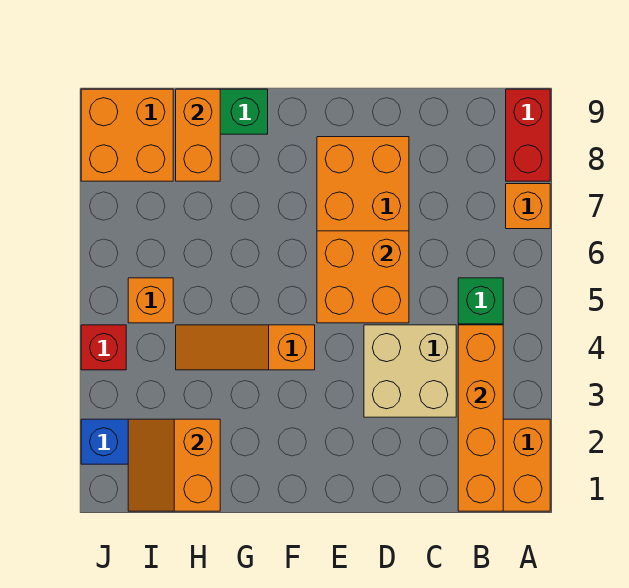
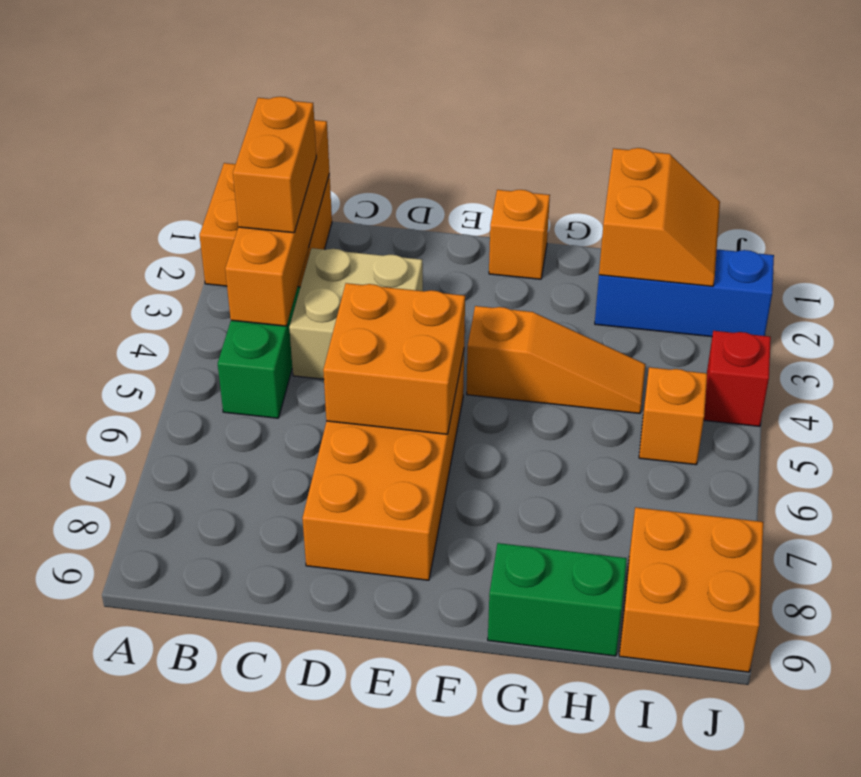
orange 1x1 brick [506,184,550,229] -> orange 1x1 brick moved to [489,190,550,279]
red 1x2 brick [506,89,550,181] -> none
orange 1x2 brick [176,89,220,181] -> orange 1x2 brick moved to [233,97,316,233]

